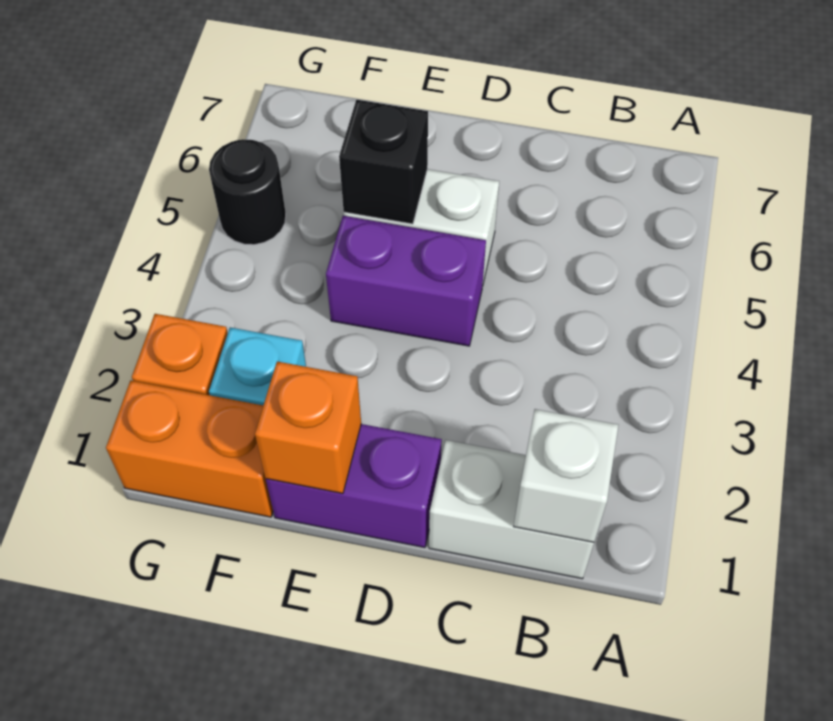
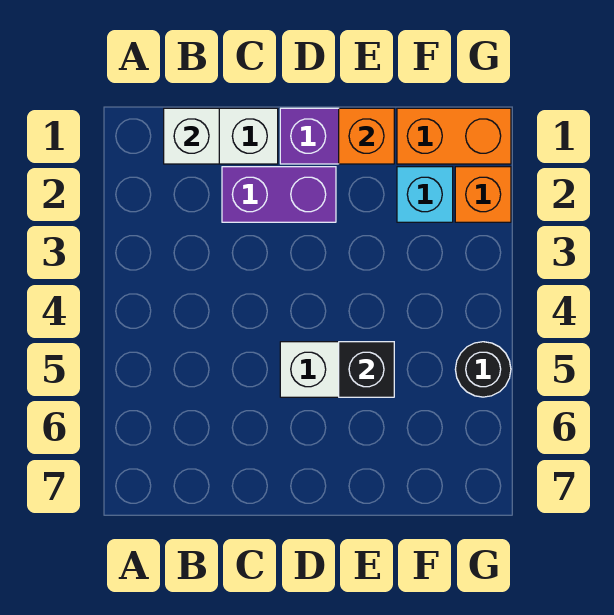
purple 1x2 brick [326,216,486,346] -> purple 1x2 brick moved to [222,167,336,222]

